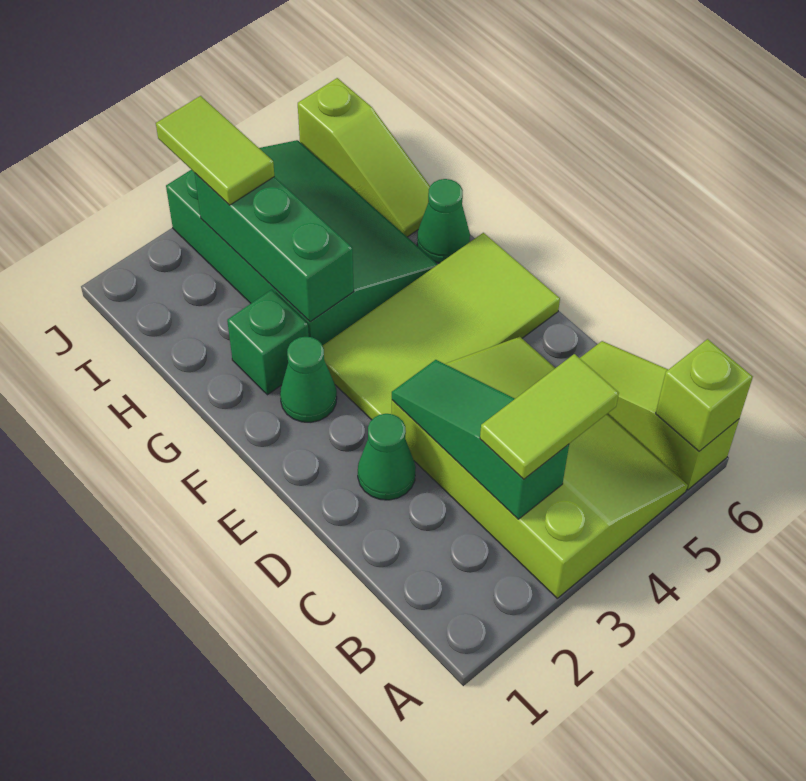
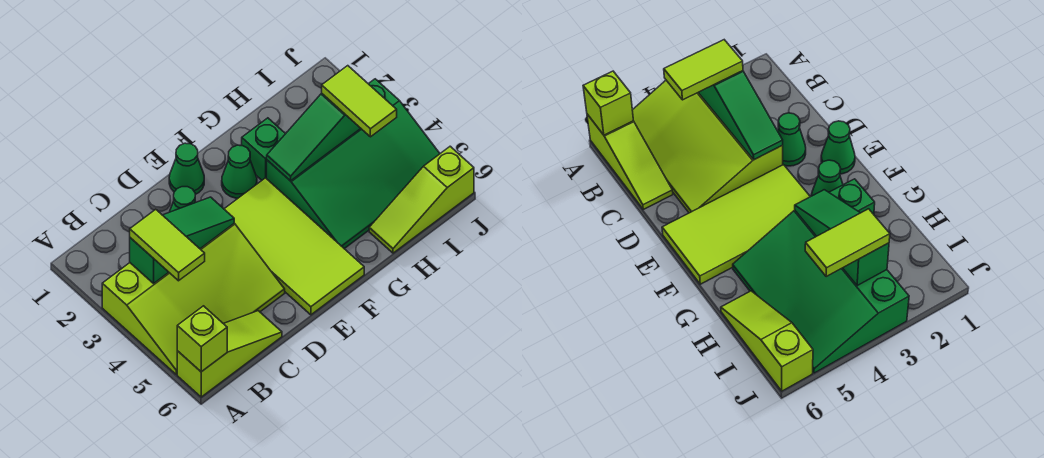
green 1x3 brick [195,173,354,322] -> green 1x3 slope [267,93,361,181]
green 1x1 cone [417,179,470,263] -> green 1x1 cone moved to [169,143,204,195]
lime 1x2 tile [156,96,274,205] -> lime 1x2 tile turned to [322,66,397,137]

